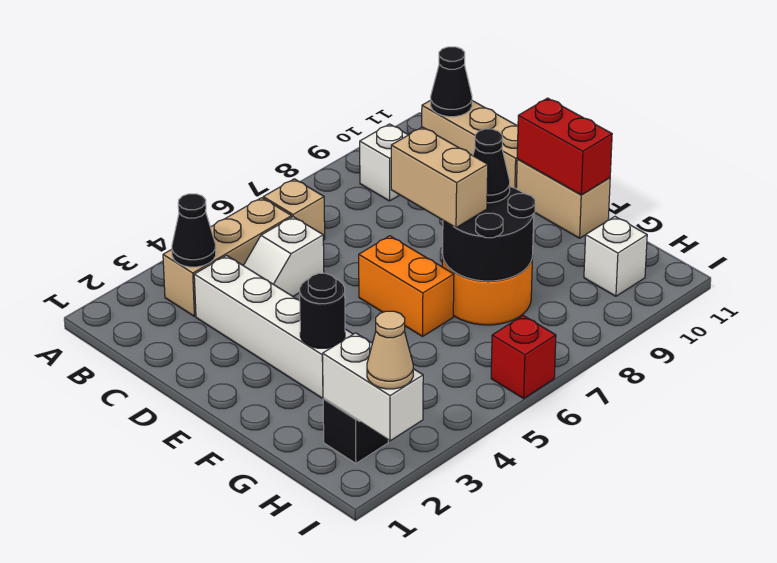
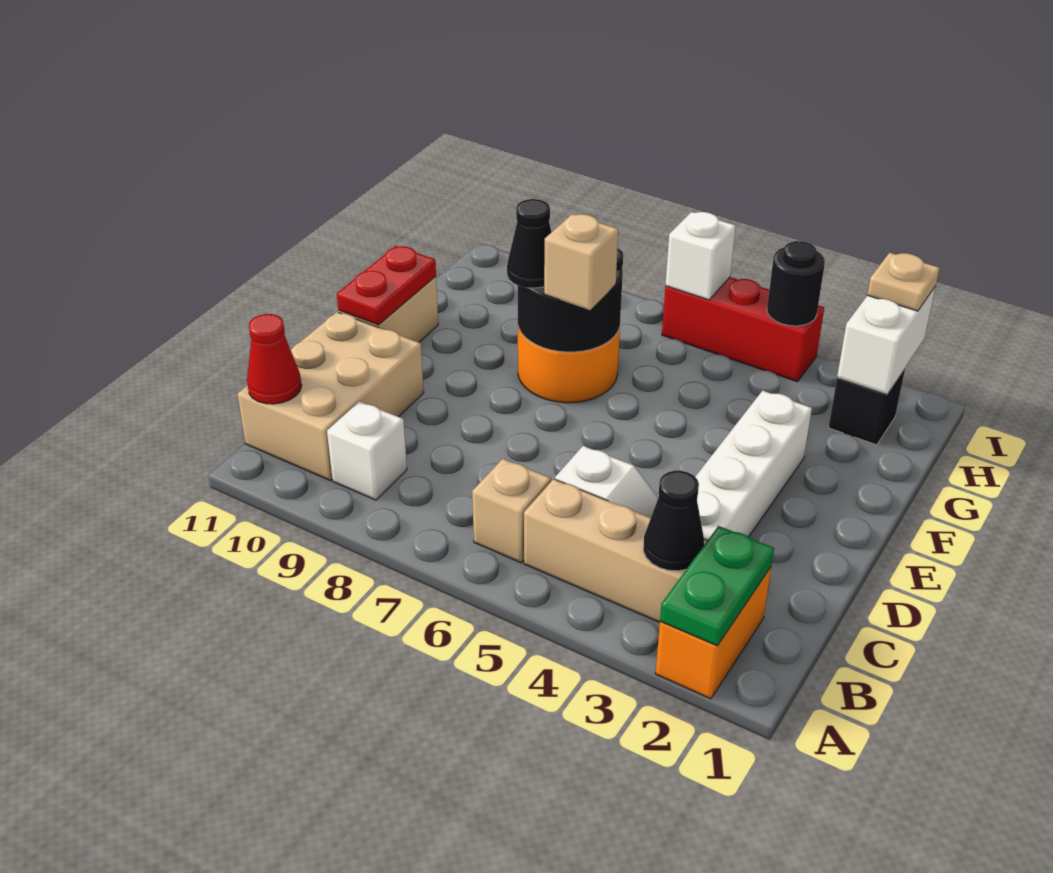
none -> green 1x2 plate [660,526,774,646]
tan 1x3 brick [422,100,518,189] -> tan 2x3 brick [238,312,424,480]
black 1x1 cone [431,47,472,117] -> red 1x1 cone [247,314,302,404]
orange 1x2 brick [359,236,454,336] -> orange 1x2 brick moved to [655,567,771,699]
tan 1x2 brick [391,127,488,228] -> tan 1x1 brick [544,214,618,310]
red 1x2 brick [517,98,612,195] -> red 1x2 plate [337,246,436,325]
black 1x1 round brick [300,273,345,348] -> black 1x1 round brick moved to [767,241,825,326]
white 1x1 brick [584,217,647,296] -> white 1x1 brick moved to [665,212,736,300]
tan 1x1 cone [367,311,413,389] -> tan 1x1 plate [867,253,940,311]
red 1x1 brick [491,316,556,398] -> red 1x3 brick [662,277,824,382]

